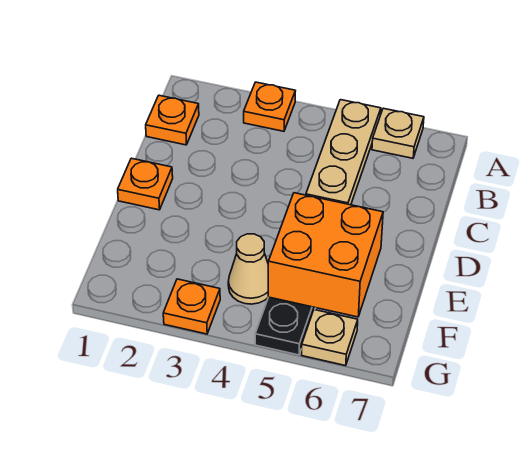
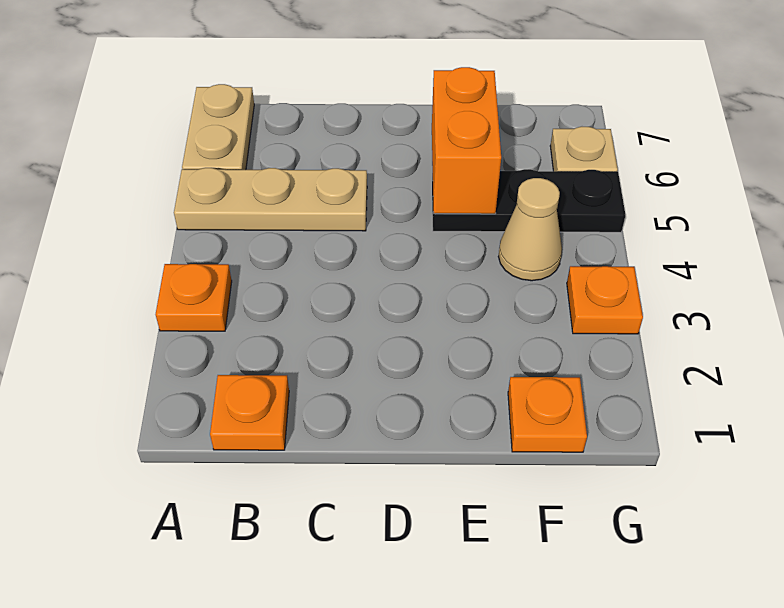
tan 1x1 plate [372,108,424,158] -> tan 1x2 plate [182,84,254,170]
orange 1x1 plate [118,158,173,210] -> orange 1x1 plate moved to [508,377,587,452]
orange 2x2 brick [268,193,383,317] -> orange 1x2 brick [432,67,501,214]

